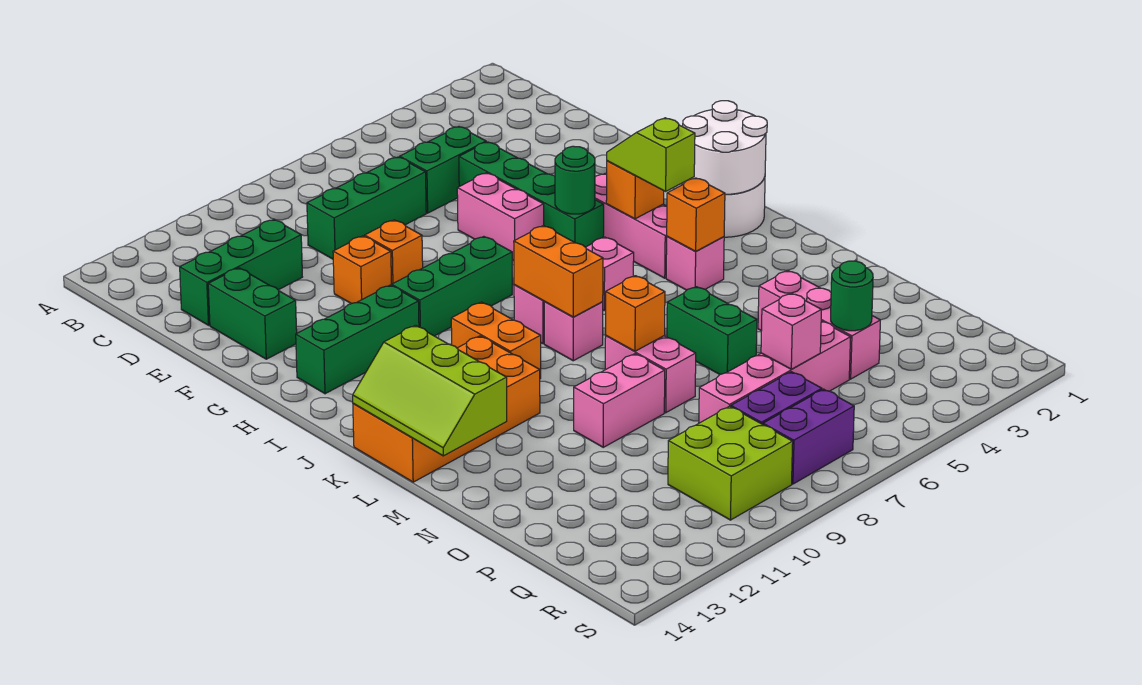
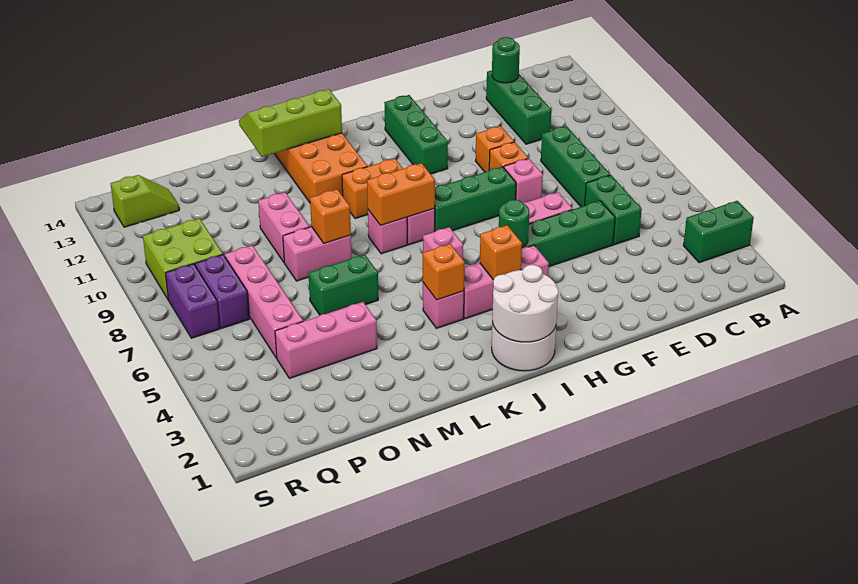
green 1x2 brick [208,268,297,359] -> green 1x2 brick moved to [683,201,754,263]
green 1x3 brick [392,237,512,336] -> green 1x3 brick turned to [434,167,516,231]
lime 1x2 slope [607,118,695,191] -> lime 1x2 slope moved to [111,175,179,227]
green 1x1 round brick [831,261,873,331] -> green 1x1 round brick moved to [492,37,520,83]
pink 1x1 brick [761,293,821,369] -> pink 1x1 brick moved to [504,158,543,203]

